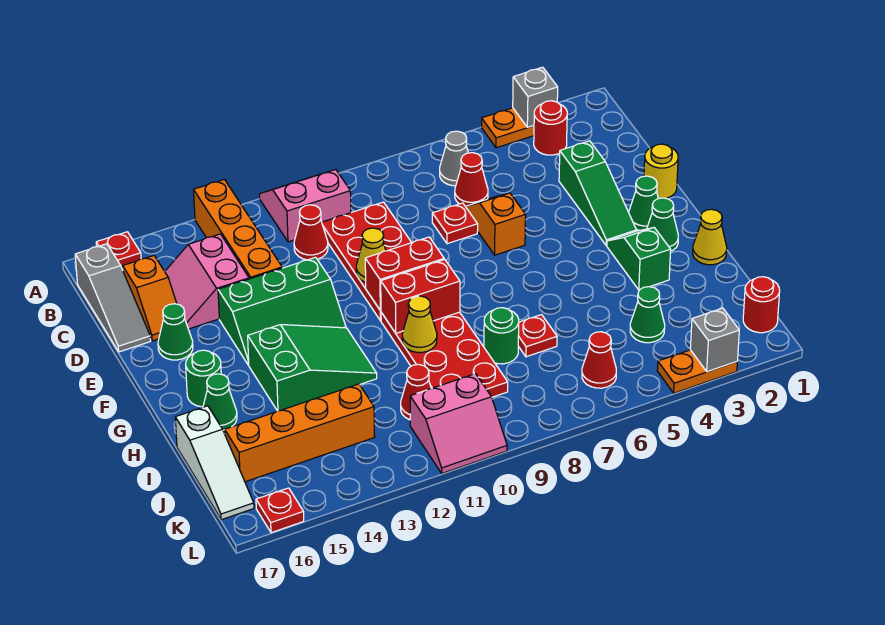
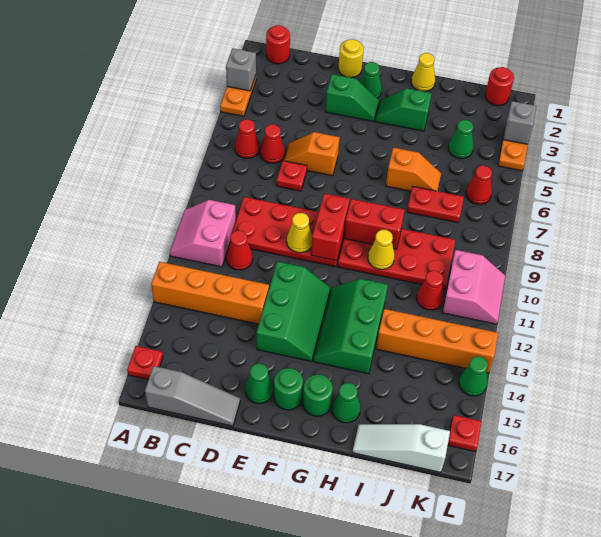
red 1x1 round brick [534,101,567,155] -> red 1x1 round brick moved to [266,25,290,64]
grey 1x1 cone [440,131,468,186] -> red 1x1 cone [235,119,260,158]
pink 2x2 slope [165,234,249,329] -> none
orange 1x2 slope [123,256,177,341] -> orange 1x2 slope moved to [386,148,441,191]
green 1x3 slope [559,141,636,245] -> green 1x2 slope [325,74,379,122]
green 1x1 cone [647,198,678,251] -> green 1x1 cone moved to [459,356,488,396]
red 1x2 brick [381,259,460,333] -> red 1x2 brick turned to [344,199,404,249]
green 2x3 slope [248,325,377,411] -> green 2x3 slope turned to [313,279,388,374]
red 1x1 plate [518,315,557,357] -> red 1x2 plate [407,187,464,223]
green 1x1 round brick [484,308,519,364] -> green 1x1 round brick moved to [274,368,303,410]
white 1x3 slope [175,406,254,520] -> white 1x3 slope turned to [352,424,450,472]
orange 1x4 brick [225,384,375,482] -> orange 1x4 brick turned to [376,309,498,373]

